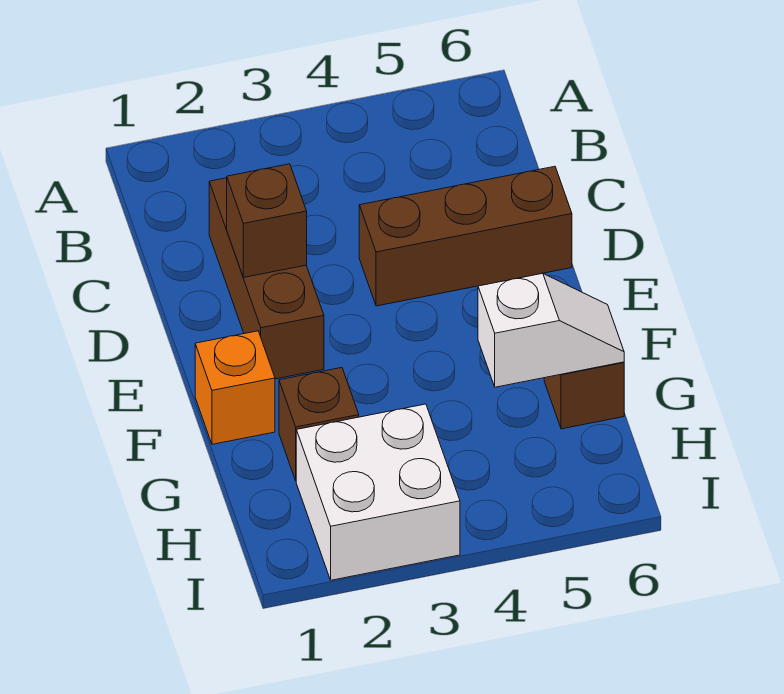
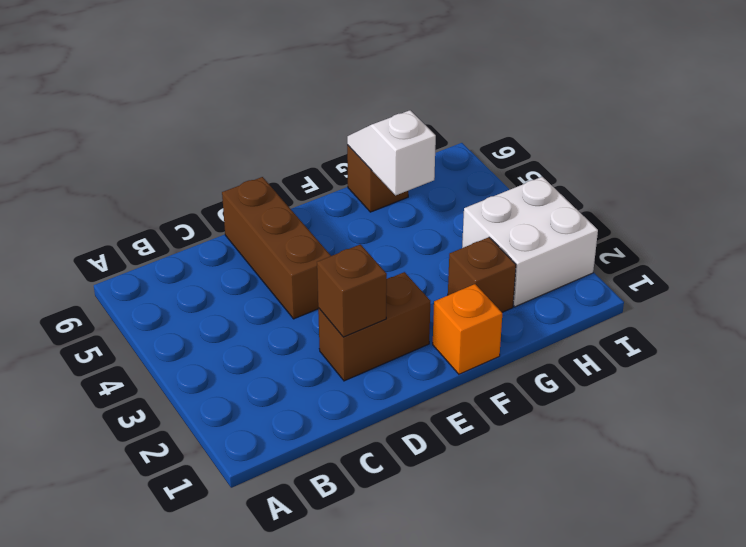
brown 1x3 brick [209,178,324,379] -> brown 1x2 brick [318,272,430,381]

